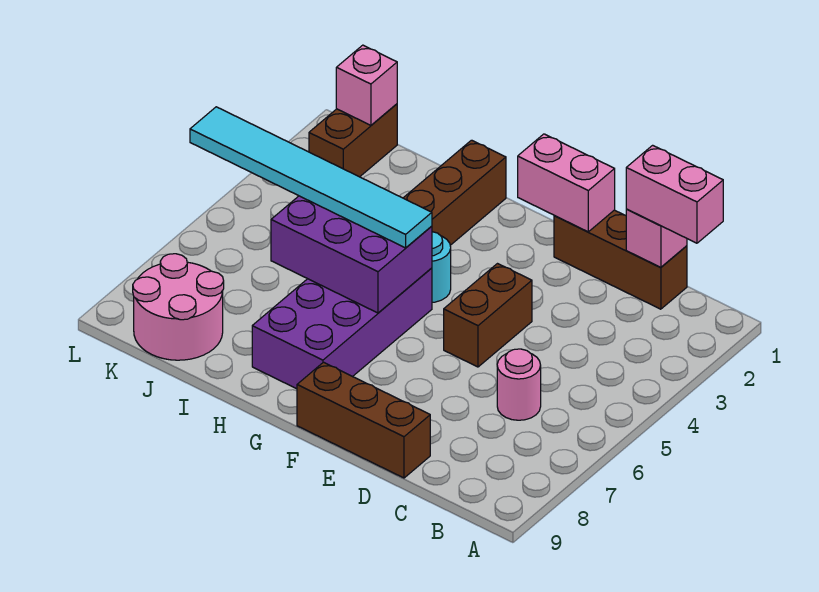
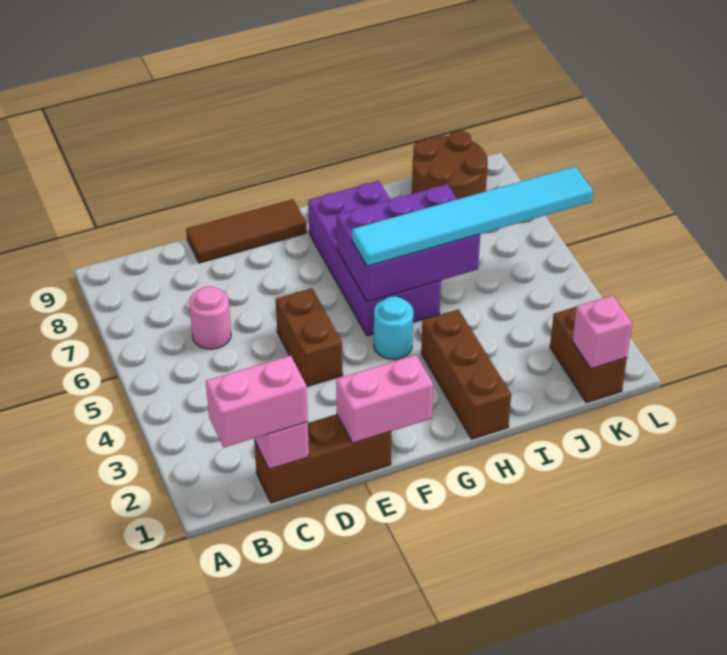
brown 1x3 brick [297,362,430,478] -> brown 1x3 tile [186,199,307,263]
pink 2x2 round brick [133,254,224,360] -> brown 2x2 round brick [412,131,488,199]

